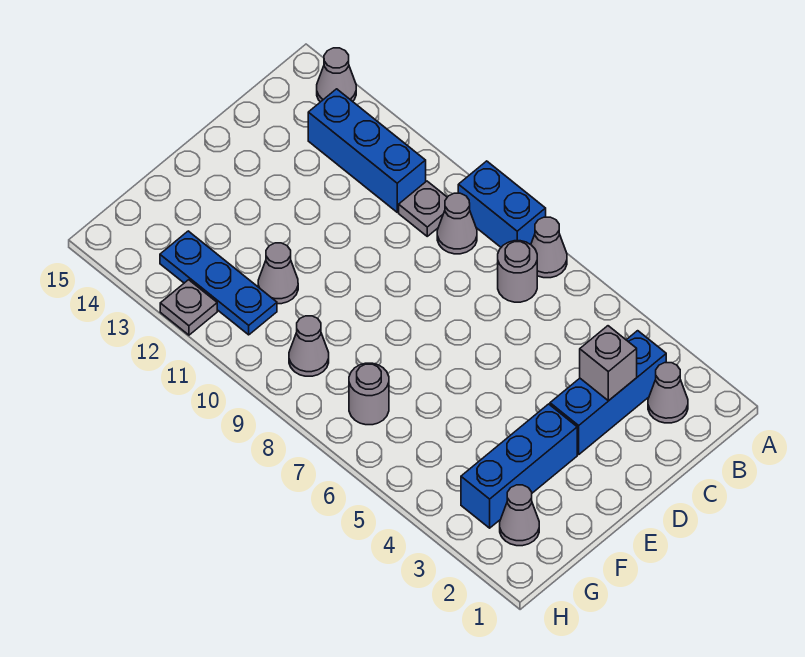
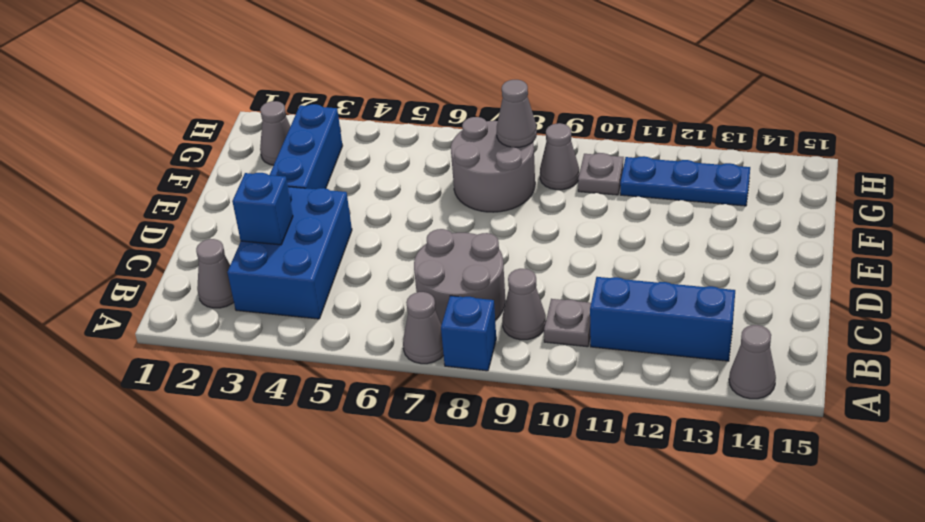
blue 1x2 brick [458,161,546,247] -> blue 1x1 brick [441,296,496,371]
blue 1x3 brick [550,331,666,454] -> blue 2x3 brick [227,187,352,319]
grey 1x1 round brick [498,241,537,302] -> grey 2x2 round brick [414,229,506,325]
grey 1x1 brick [580,326,637,401] -> blue 1x1 brick [232,173,293,245]
grey 1x1 cone [258,243,298,304] -> grey 1x1 cone moved to [497,80,537,147]
grey 1x1 round brick [349,363,389,425] -> grey 2x2 round brick [451,117,535,212]
grey 1x1 plate [160,280,217,335] -> grey 1x1 plate moved to [578,153,624,195]

